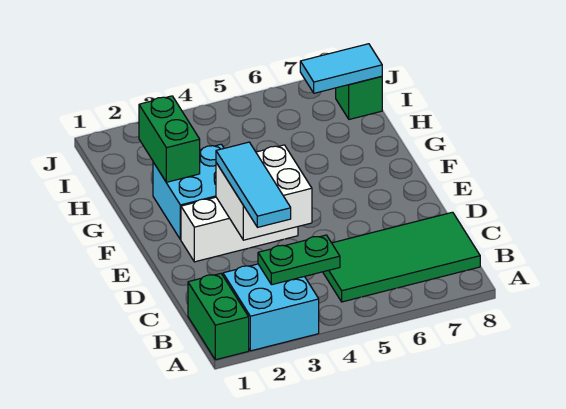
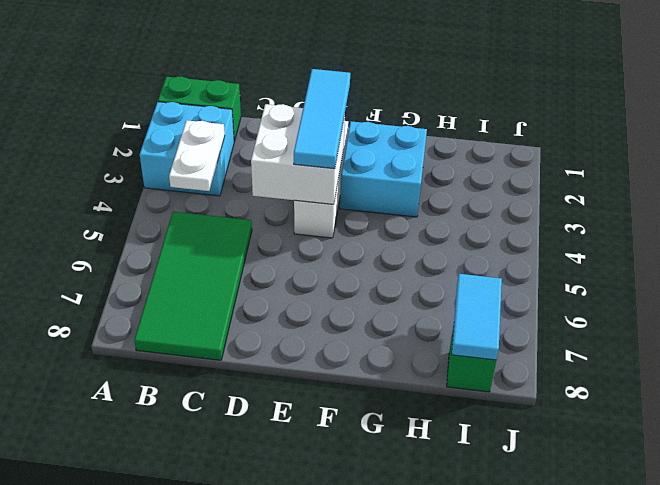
green 1x2 plate [258,235,340,285] -> white 1x2 plate [169,120,225,191]
cyan 1x3 tile [216,142,291,227] -> cyan 1x3 tile turned to [294,69,350,169]
green 1x2 brick [139,96,200,182] -> none

